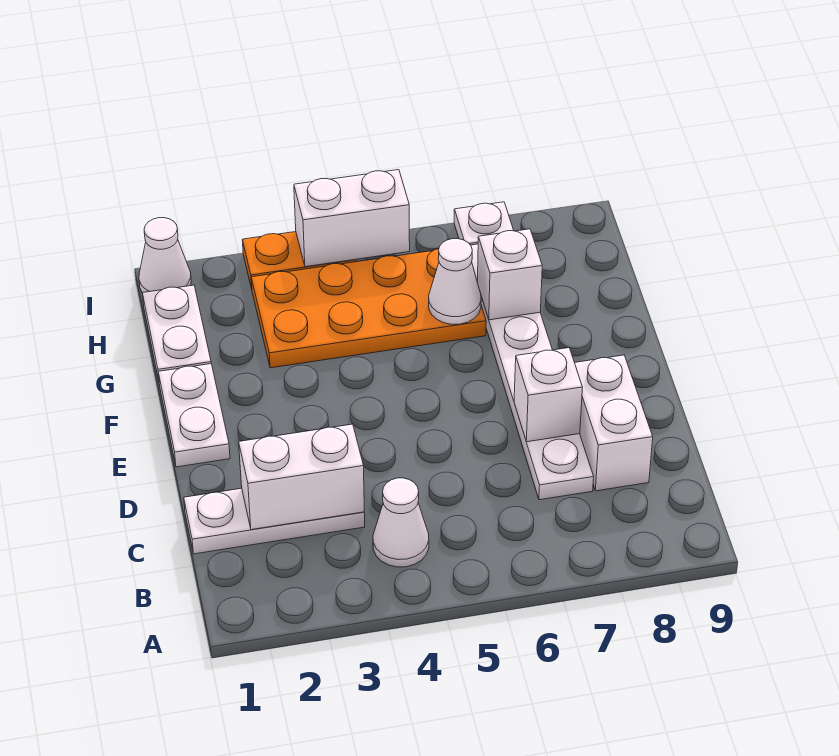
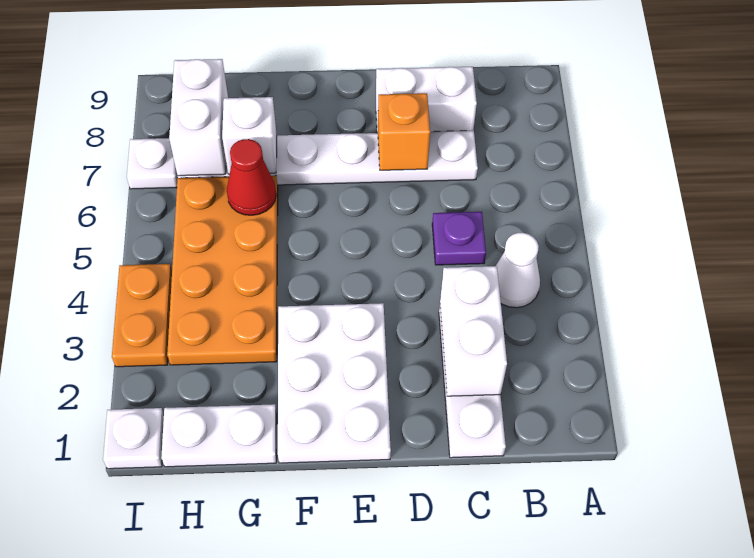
none -> purple 1x1 plate [432,212,486,265]
white 1x1 brick [514,348,583,442] -> orange 1x1 brick [378,93,430,170]
white 1x2 plate [158,364,230,467] -> white 2x3 plate [278,303,391,463]
white 1x1 cone [429,239,481,324] -> red 1x1 cone [227,139,276,215]
white 1x1 cone [139,218,191,293] -> white 1x1 plate [103,408,164,469]
white 1x2 brick [294,170,410,267] -> white 1x2 brick moved to [169,59,228,176]

